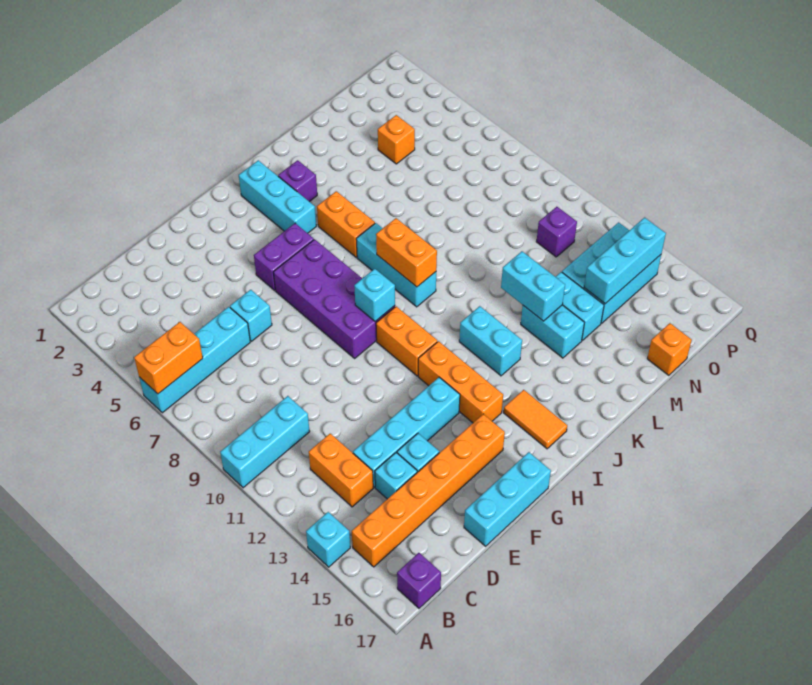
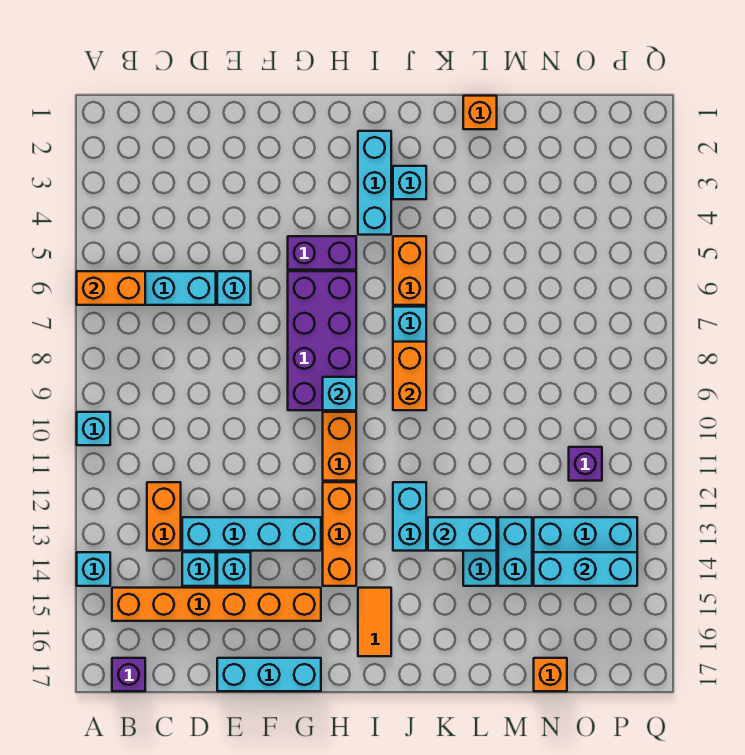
cyan 1x3 brick [220,396,310,488] -> cyan 1x1 brick [77,412,110,445]
purple 1x1 brick [278,160,317,202] -> cyan 1x1 brick [393,166,426,199]
cyan 1x2 brick [501,251,565,321] -> cyan 1x2 brick turned to [428,517,497,551]
orange 1x1 brick [378,115,415,164] -> orange 1x1 brick moved to [463,96,497,129]

